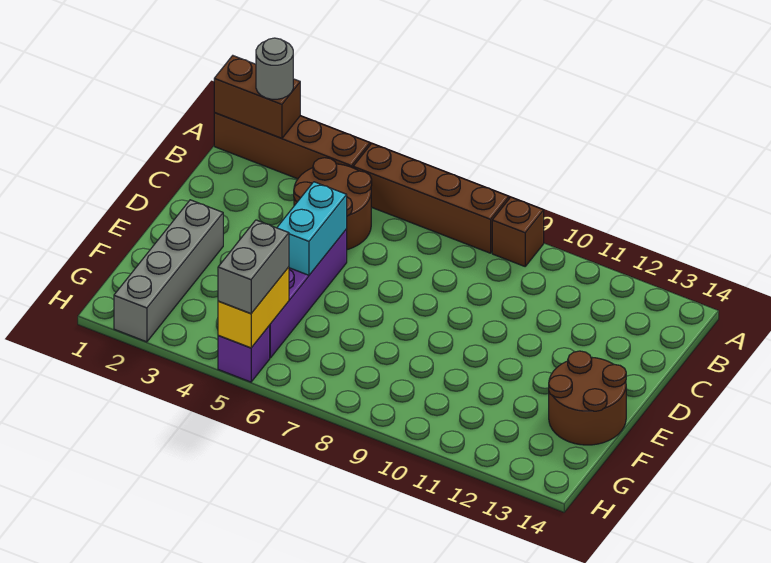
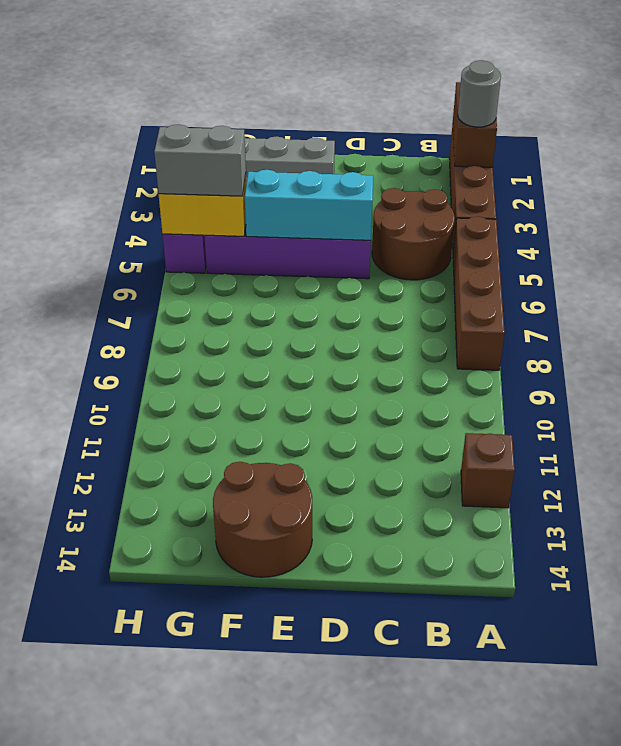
brown 1x1 brick [492,197,544,266] -> brown 1x1 brick moved to [461,433,515,508]
cyan 1x2 brick [277,182,347,275] -> cyan 1x3 brick [245,170,373,240]

